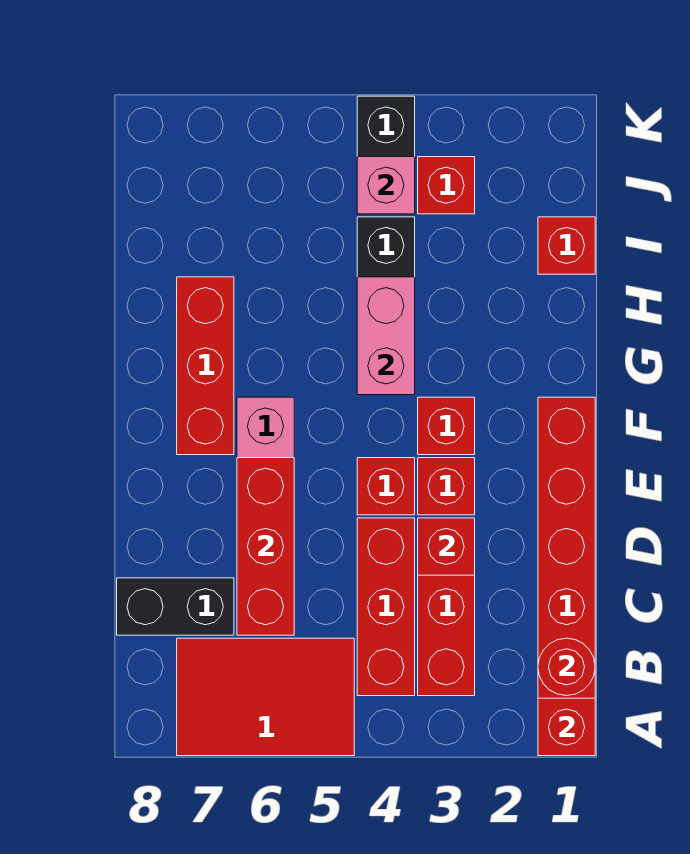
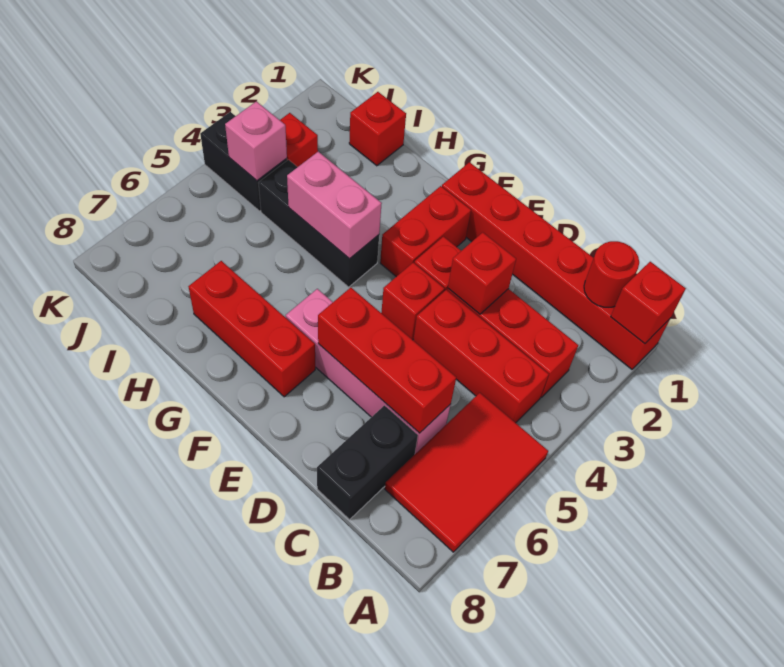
red 1x1 brick [418,397,475,455] -> red 1x2 brick [380,186,471,277]

